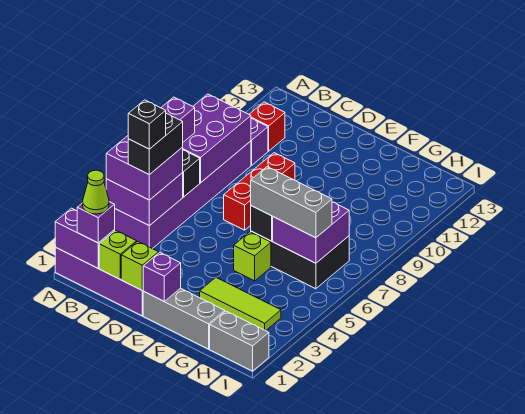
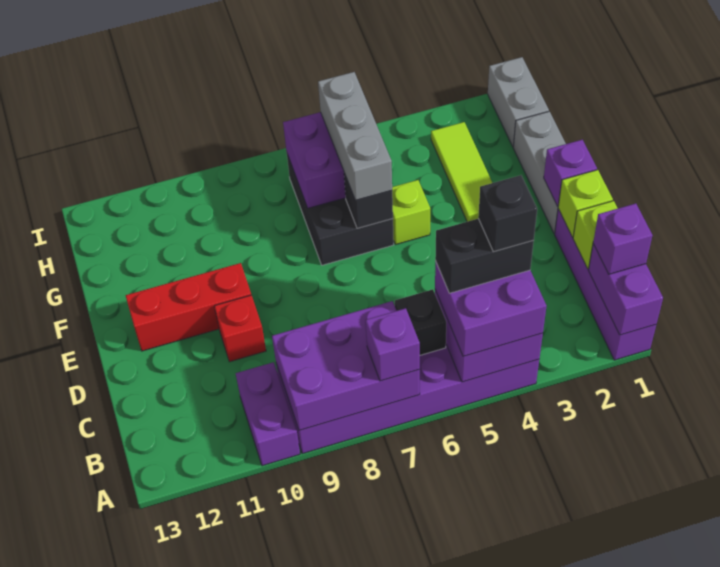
lime 1x1 cone [83,170,109,214] -> none
red 1x1 brick [249,102,285,151] -> red 1x1 brick moved to [214,295,266,362]
red 1x3 brick [224,153,295,230] -> red 1x3 brick moved to [126,263,251,351]

